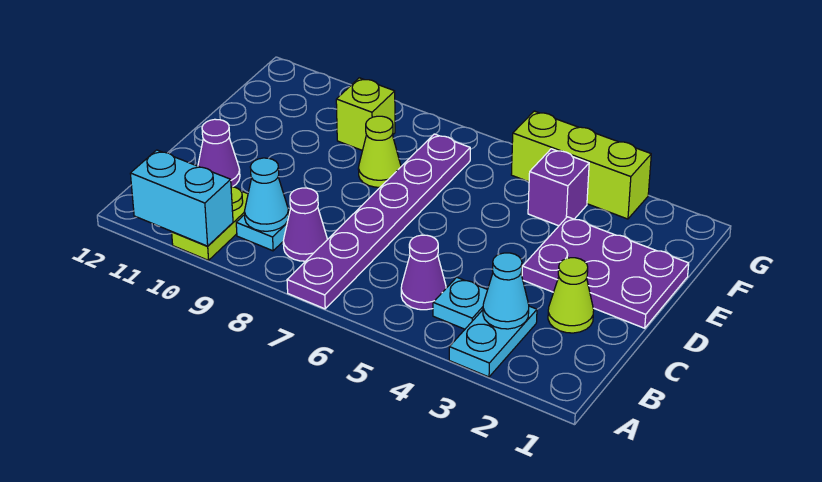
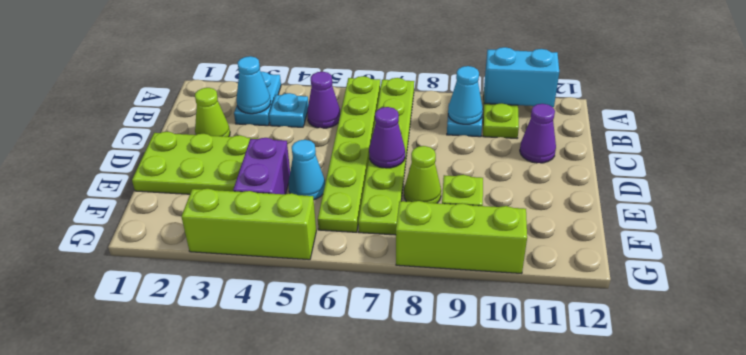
none -> lime 1x6 plate [318,76,380,232]
purple 1x6 plate [287,134,470,309] -> lime 1x6 plate [358,78,414,235]
purple 1x1 cone [283,188,327,261] -> purple 1x1 cone moved to [369,107,405,168]
purple 2x3 plate [522,217,689,328] -> lime 2x3 plate [132,132,259,194]
none -> cyan 1x1 cone [288,140,325,200]
purple 1x1 brick [528,149,589,226] -> purple 1x2 brick [233,138,290,194]
none -> lime 1x3 brick [396,201,527,274]

